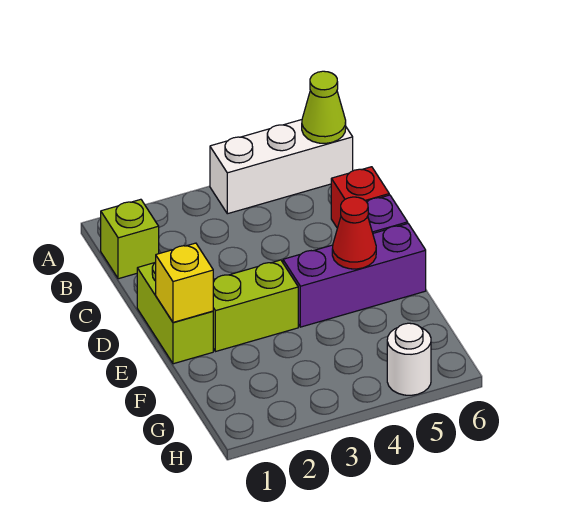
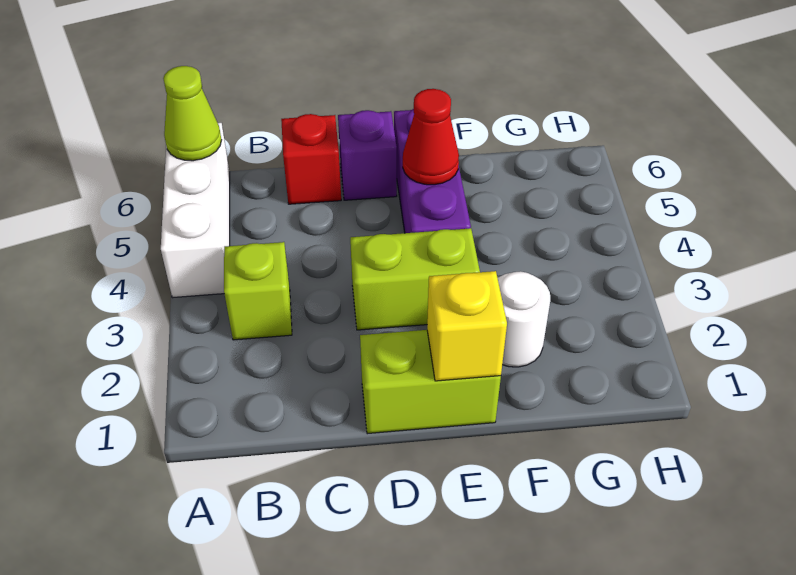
lime 1x1 brick [101,199,159,279] -> lime 1x1 brick moved to [224,242,292,340]
lime 1x2 brick [213,260,298,352] -> lime 1x2 brick turned to [350,228,480,330]
white 1x1 round brick [387,323,431,395] -> white 1x1 round brick moved to [498,271,550,367]

